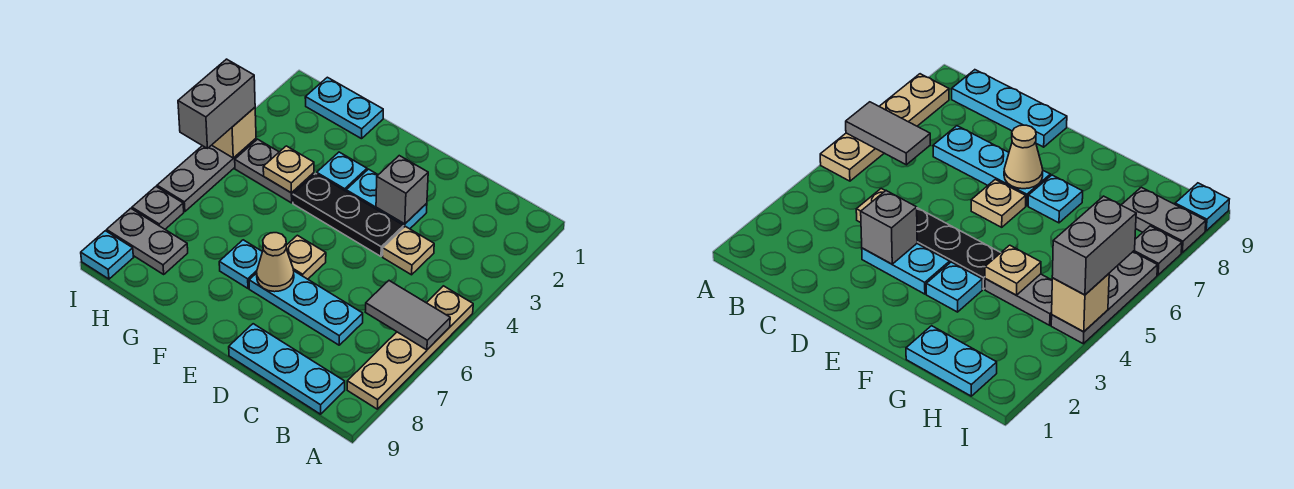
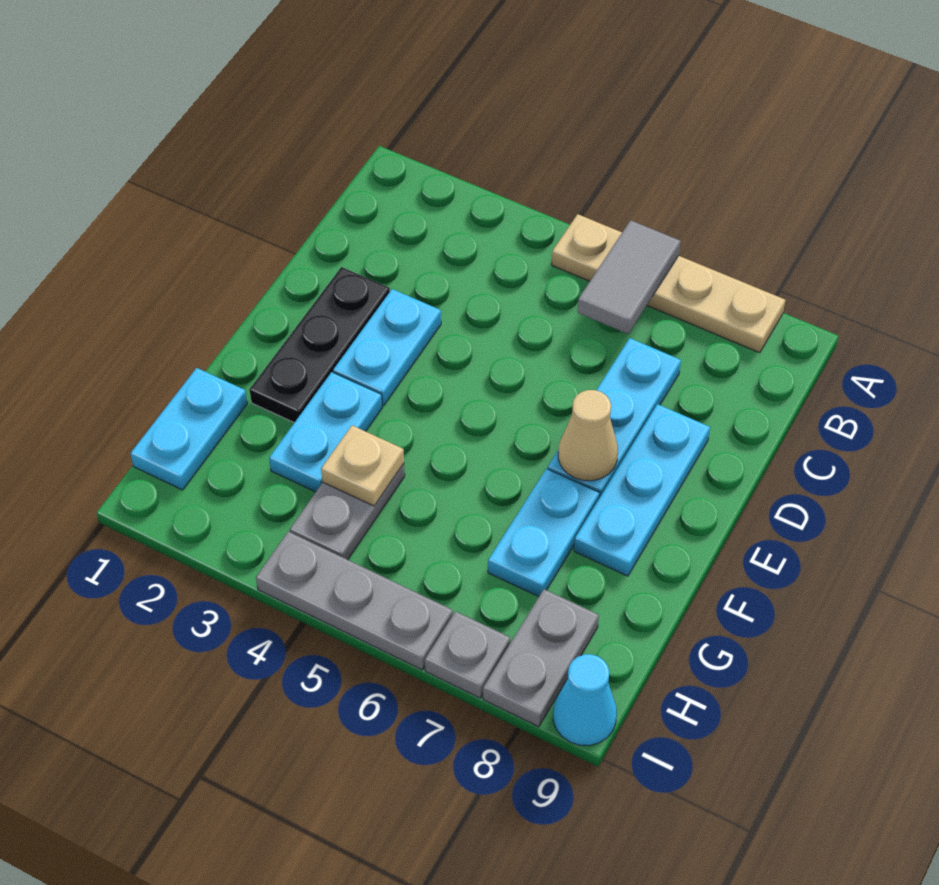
cyan 1x3 plate [229,324,345,414] -> cyan 1x3 plate moved to [574,404,710,576]
tan 1x1 plate [383,226,434,275] -> none
grey 1x1 brick [376,156,428,224] -> none
black 1x3 plate [293,174,404,256] -> black 1x3 plate moved to [249,267,390,423]
tan 1x1 plate [286,235,326,279] -> none
cyan 1x1 plate [317,152,367,191] -> cyan 1x2 plate [269,372,382,492]
cyan 1x1 plate [219,240,262,288] -> cyan 1x2 plate [488,469,599,597]
tan 1x1 brick [212,108,256,158] -> none
grey 1x2 brick [178,59,255,148] -> none
cyan 1x1 plate [81,231,133,279] -> cyan 1x1 cone [553,654,617,746]

